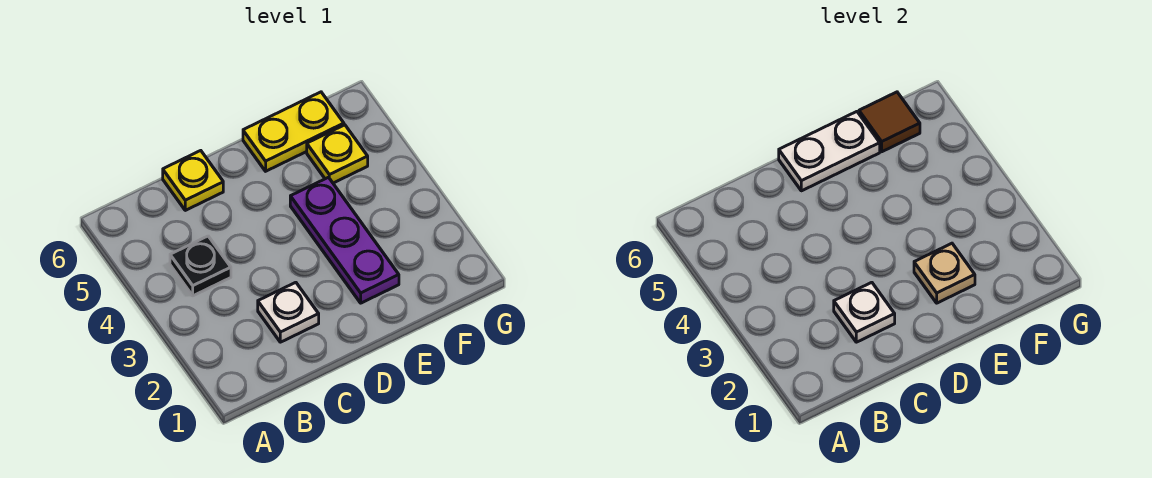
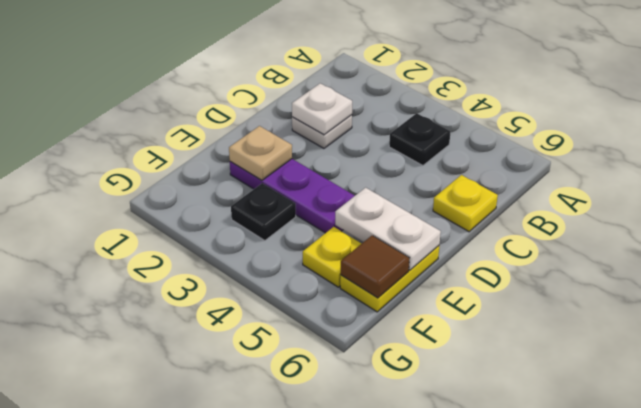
white 1x2 plate [779,112,880,191] -> white 1x2 plate turned to [335,188,441,270]
none -> black 1x1 plate [231,183,296,241]

